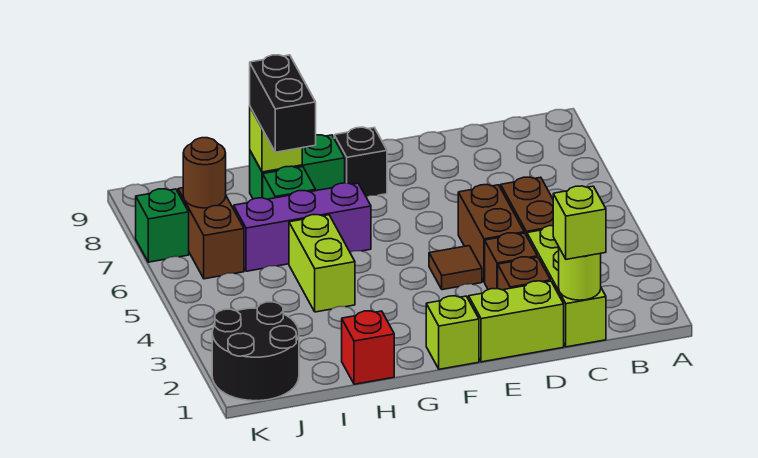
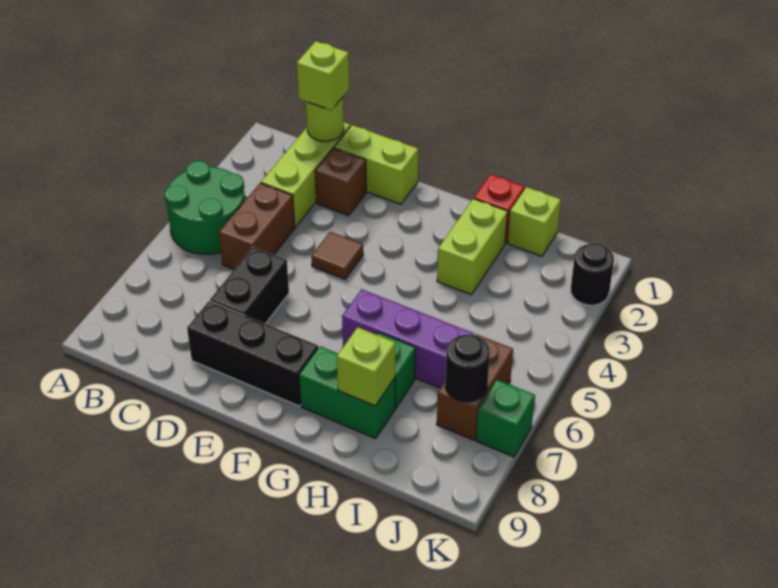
none -> green 2x2 round brick [164,161,245,254]
brown 1x1 brick [485,233,537,290] -> none
brown 1x2 brick [458,185,524,282] -> none
lime 1x1 brick [426,296,479,369] -> lime 1x1 brick moved to [508,187,561,256]
black 1x1 brick [334,127,387,197] -> black 1x3 brick [187,301,318,406]
lime 1x2 brick [289,215,355,312] -> lime 1x2 brick moved to [437,199,508,295]
black 1x2 brick [250,55,316,152] -> black 1x2 brick moved to [210,247,289,324]
black 2x2 round brick [212,302,299,401] -> black 1x1 round brick [571,243,614,305]
brown 1x1 round brick [183,138,226,208] -> black 1x1 round brick [445,334,490,402]

